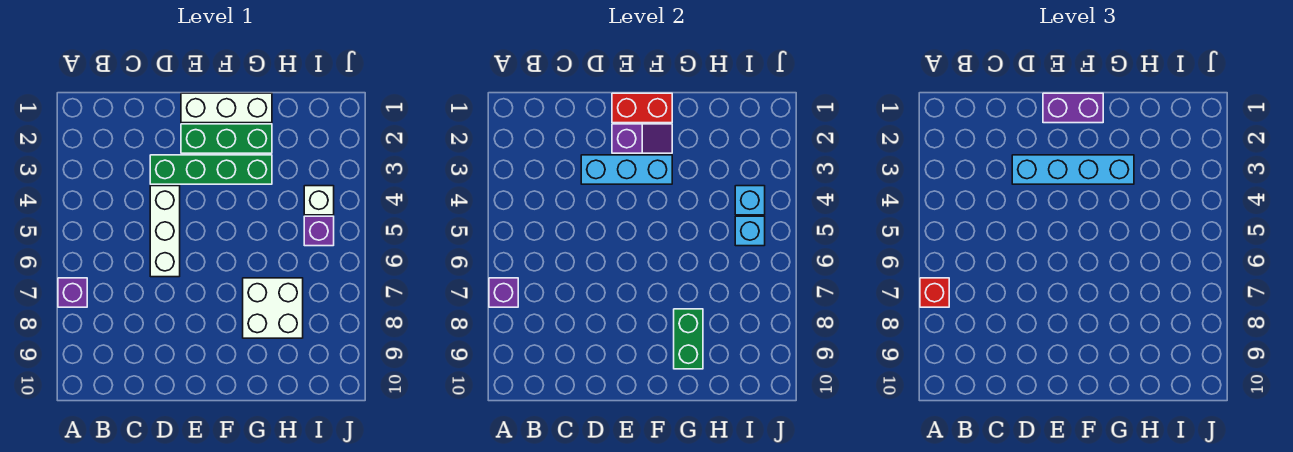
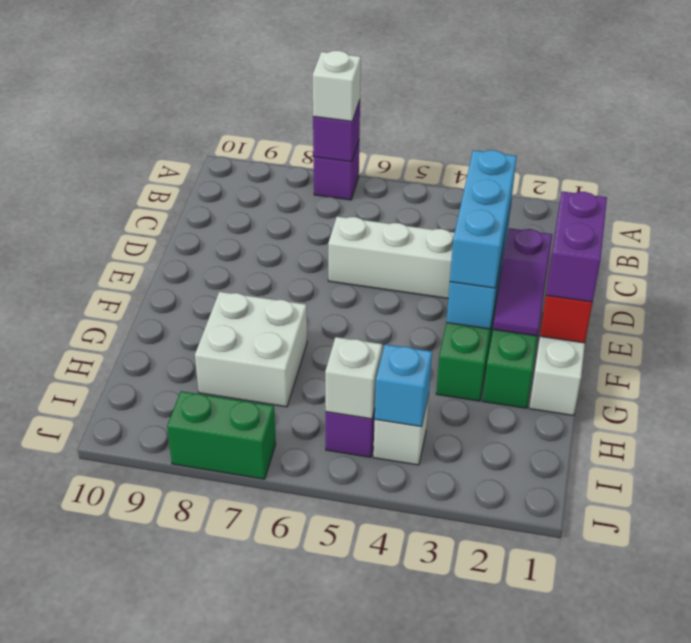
red 1x1 brick [920,278,949,307] -> white 1x1 brick [313,51,361,121]
cyan 1x4 brick [1012,155,1134,184] -> cyan 1x3 brick [450,150,517,288]
green 1x2 brick [674,309,703,369] -> green 1x2 brick moved to [167,391,276,479]
cyan 1x1 brick [735,216,765,246] -> white 1x1 brick [325,337,382,419]

